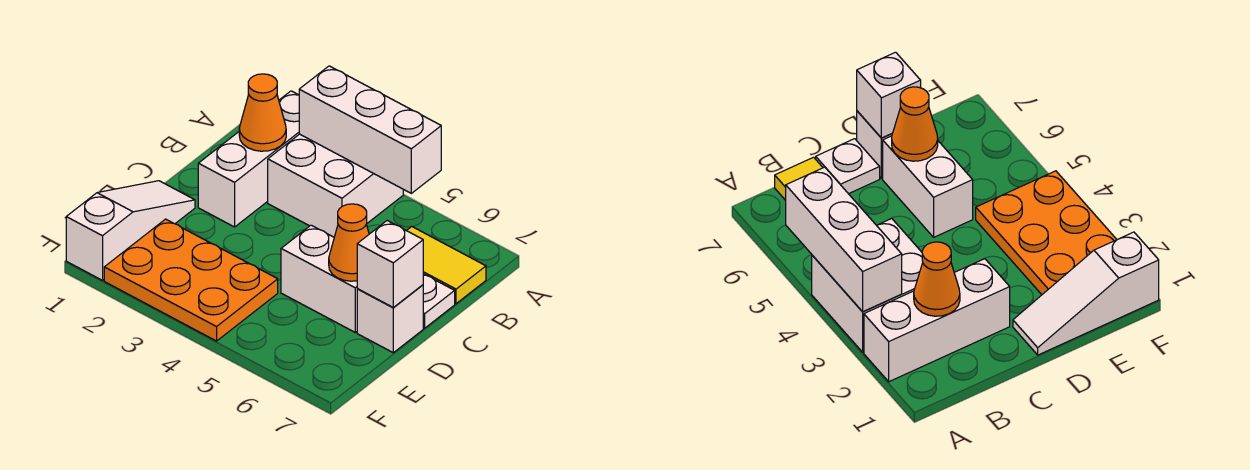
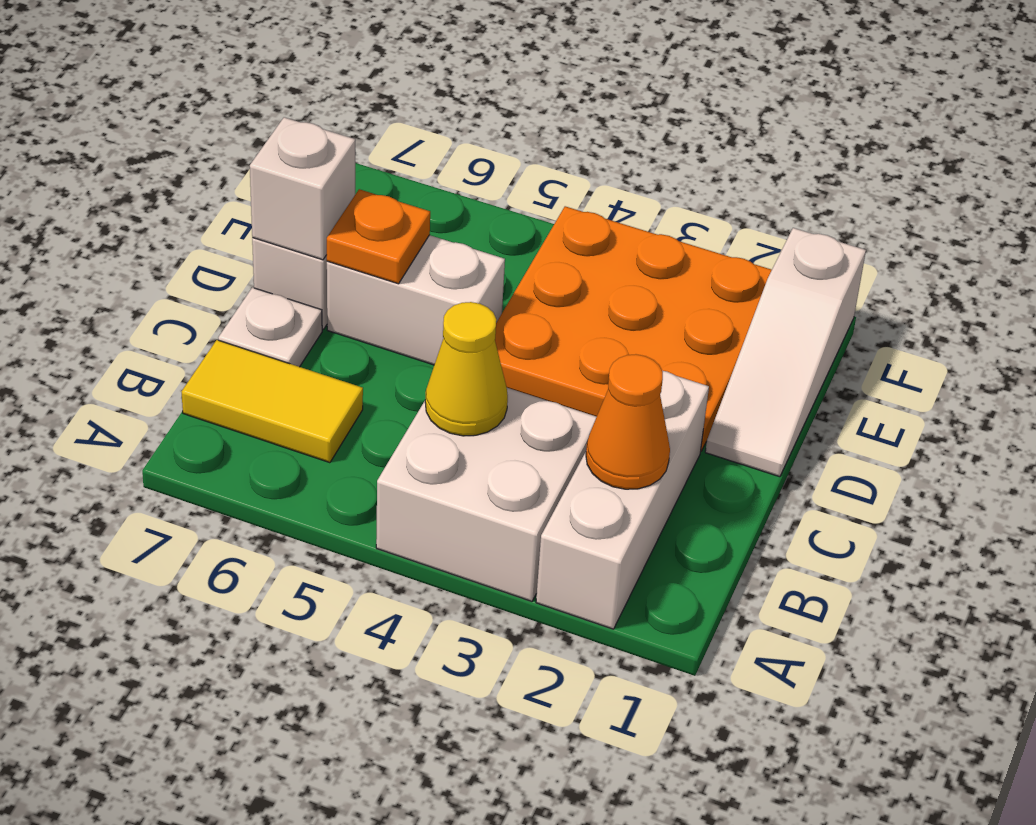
white 1x3 brick [299,66,441,193] -> none
none -> yellow 1x1 cone [425,302,508,436]
orange 1x1 cone [329,204,369,281] -> orange 1x1 plate [327,189,430,284]
orange 2x3 plate [104,219,278,341] -> orange 3x3 plate [495,206,772,451]

